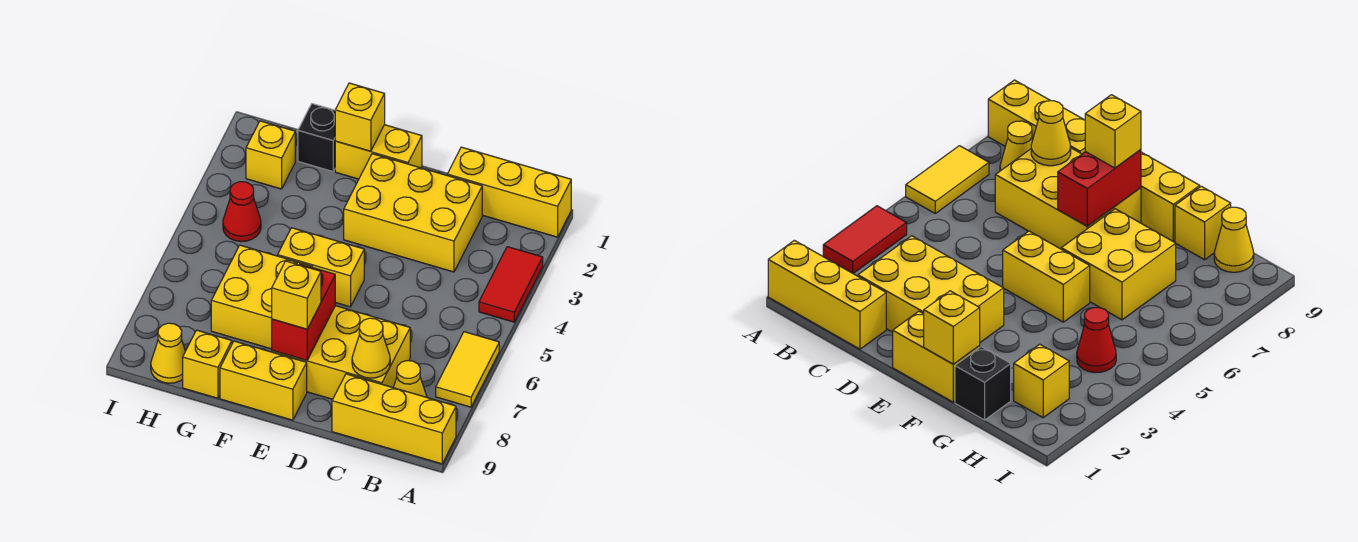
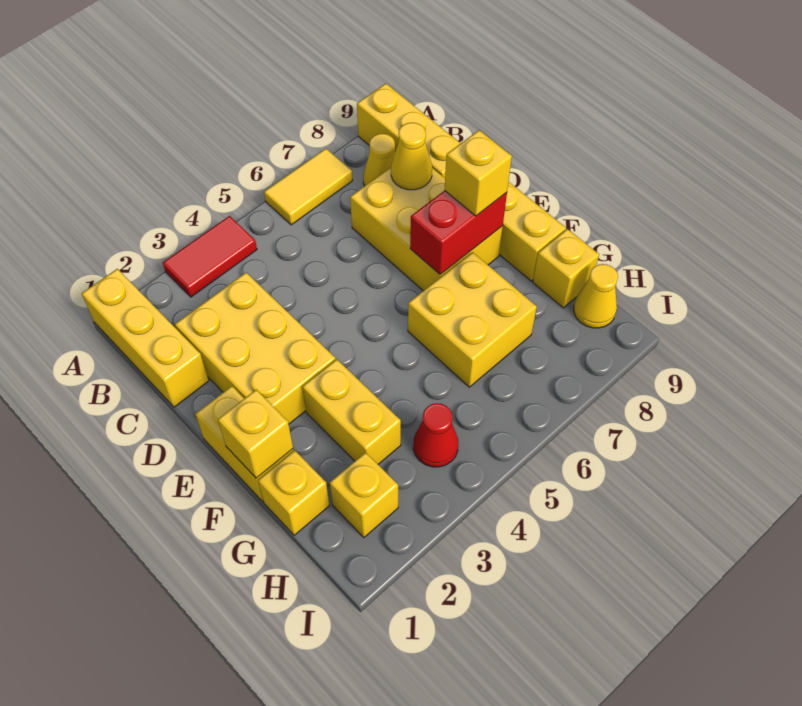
yellow 1x2 brick [278,228,364,307] -> yellow 1x2 brick moved to [302,359,401,464]
black 1x1 brick [298,104,335,171] -> yellow 1x1 brick [258,450,329,535]

